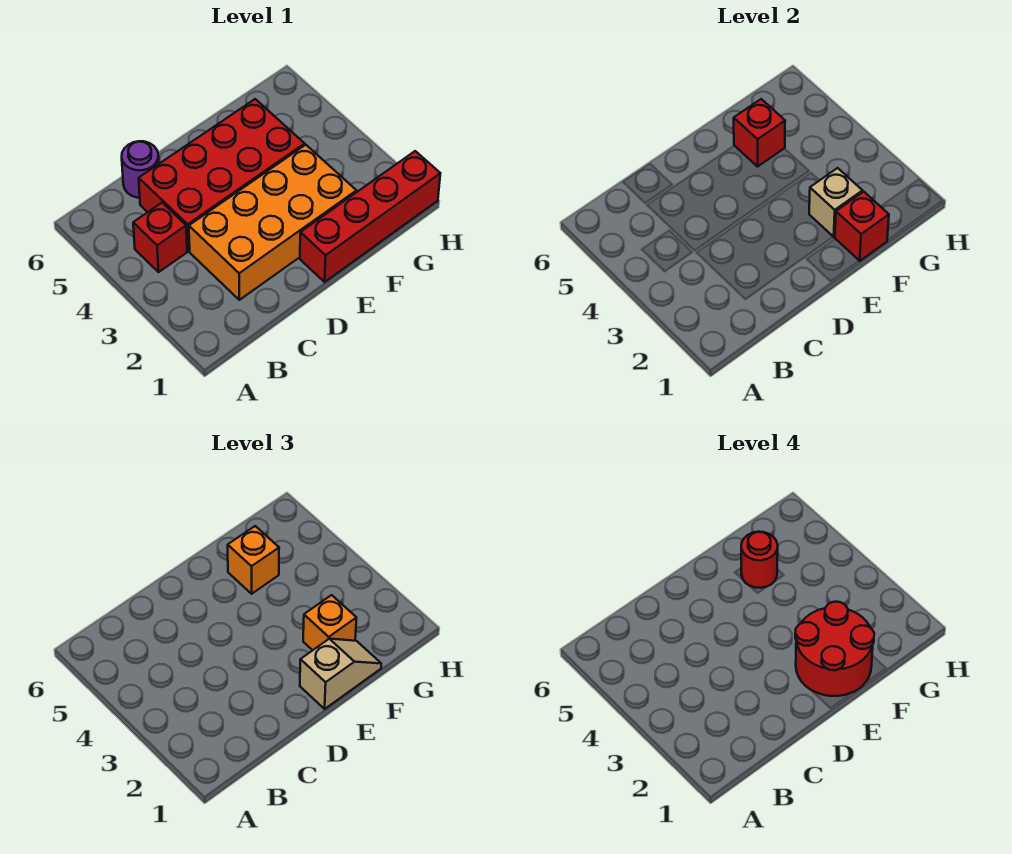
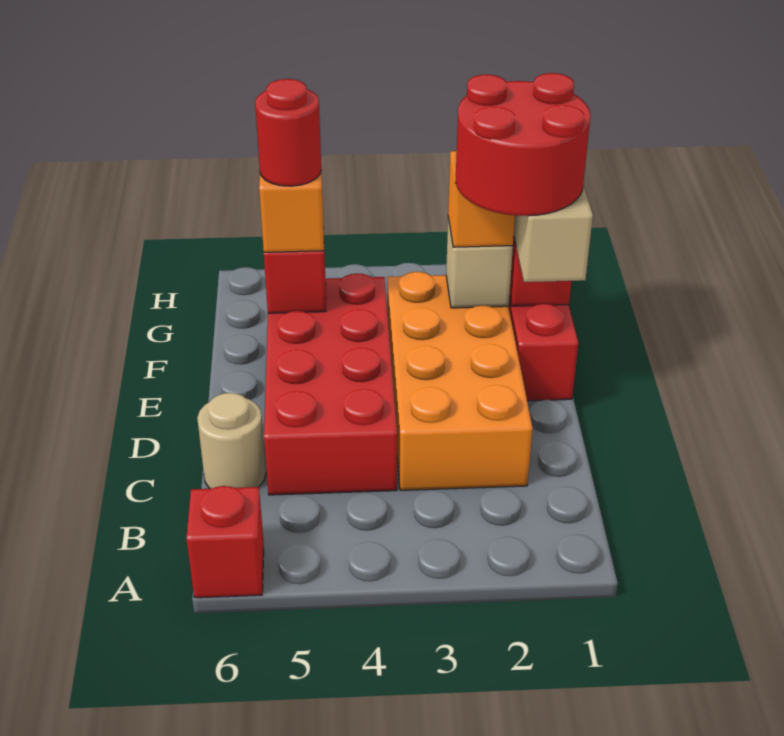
red 1x1 brick [133,203,187,272] -> red 1x1 brick moved to [186,486,264,598]
purple 1x1 round brick [122,141,159,198] -> tan 1x1 round brick [197,393,266,489]

